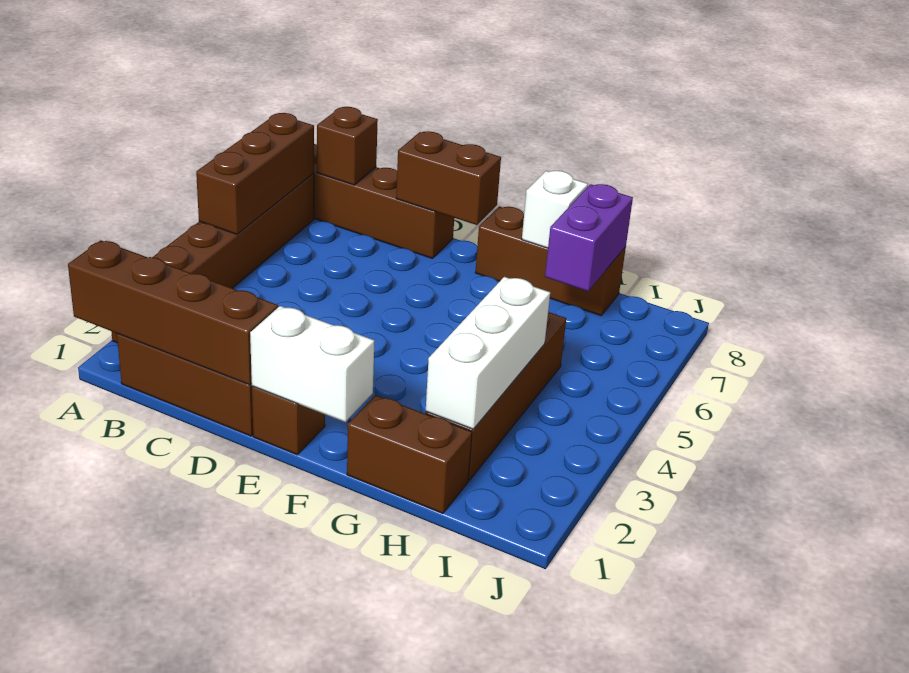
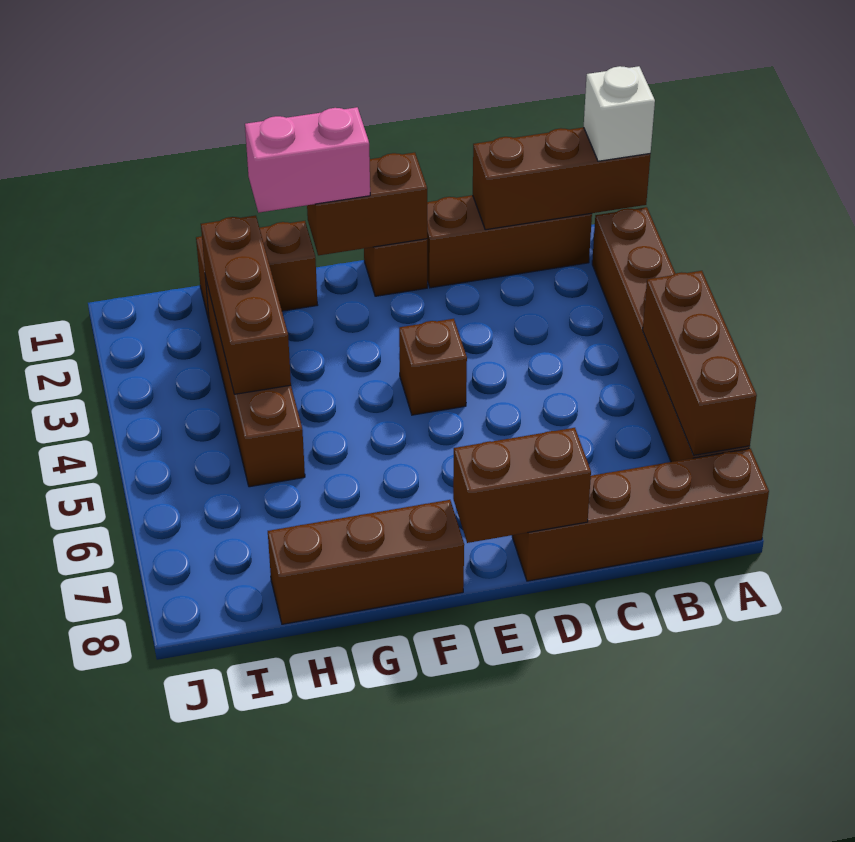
brown 1x4 brick [68,240,278,385] -> brown 1x3 brick [473,127,650,230]
brown 1x1 brick [317,107,378,185] -> brown 1x1 brick moved to [399,319,467,415]
white 1x2 brick [250,306,374,422] -> brown 1x2 brick [307,153,427,255]
none -> pink 1x2 brick [245,107,370,213]
white 1x1 brick [522,171,588,248] -> white 1x1 brick moved to [584,66,655,161]
white 1x3 brick [426,277,550,429] -> brown 1x3 brick [201,216,291,394]
purple 1x2 brick [545,184,633,291] -> none

